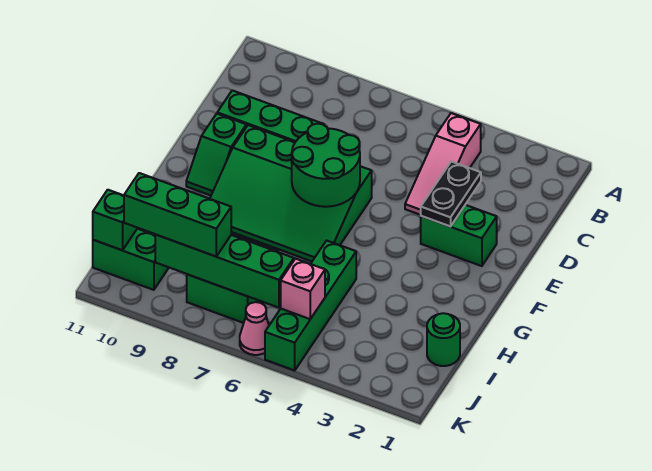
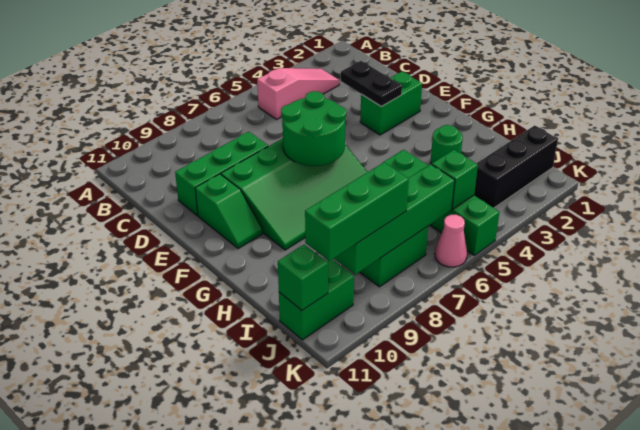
pink 1x3 slope [405,113,481,215] -> pink 1x3 slope turned to [257,68,339,119]
green 1x1 round brick [427,313,460,366] -> green 1x1 round brick moved to [430,125,463,165]
none -> black 1x3 brick [474,125,558,208]
pink 1x1 brick [281,259,325,319] -> green 1x1 brick [432,150,478,209]

